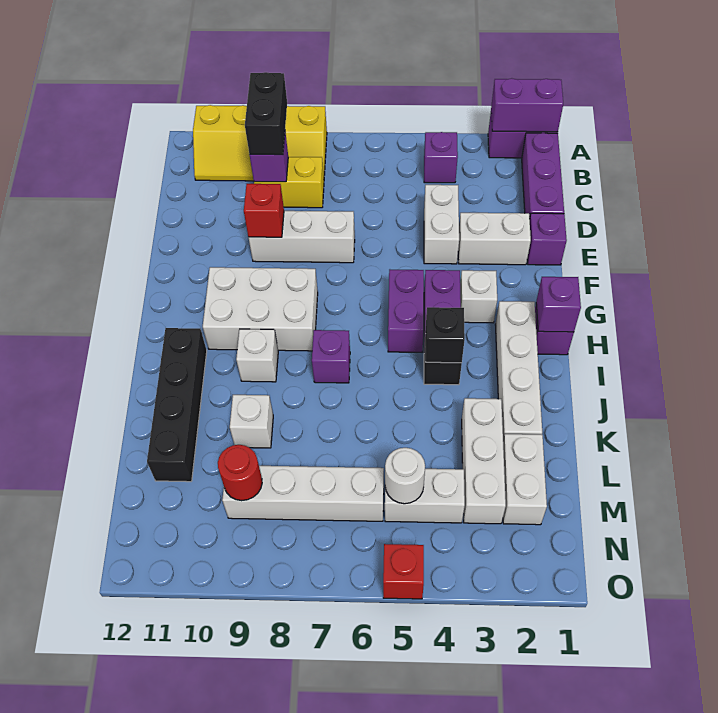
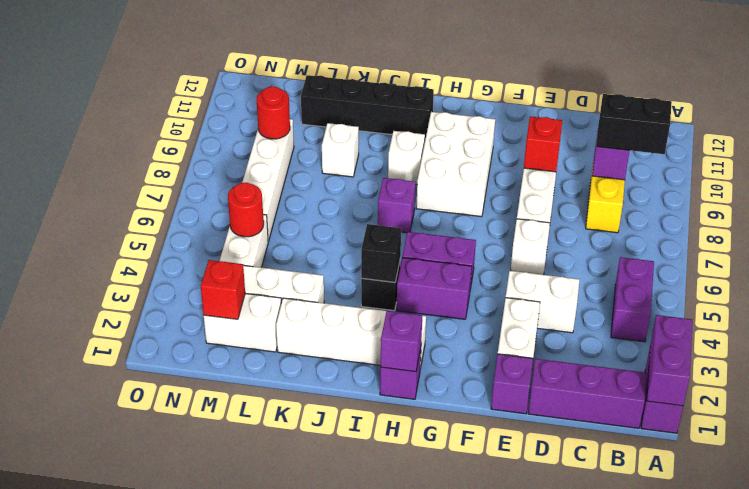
yellow 2x4 slope [193,105,327,181] -> none
purple 1x1 brick [424,132,458,183] -> purple 1x2 brick [611,257,654,342]
white 1x1 brick [460,270,497,323] -> white 1x1 brick moved to [511,219,550,275]
white 1x1 round brick [385,448,425,504] -> red 1x1 round brick [228,183,264,237]
red 1x1 brick [383,544,424,599] -> red 1x1 brick moved to [201,260,245,319]

